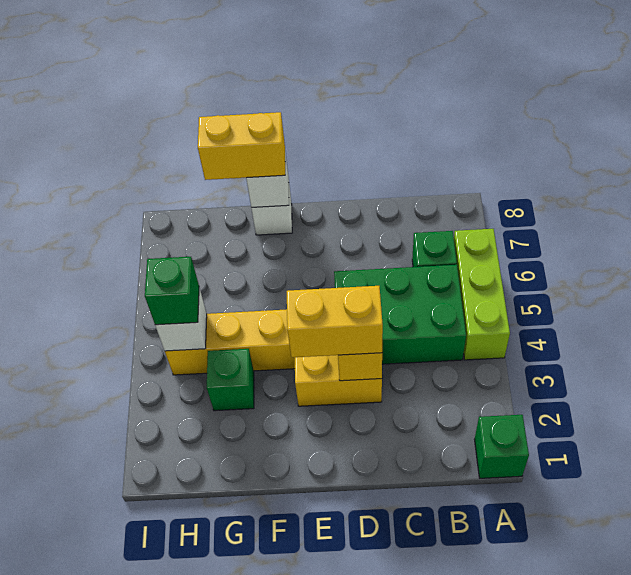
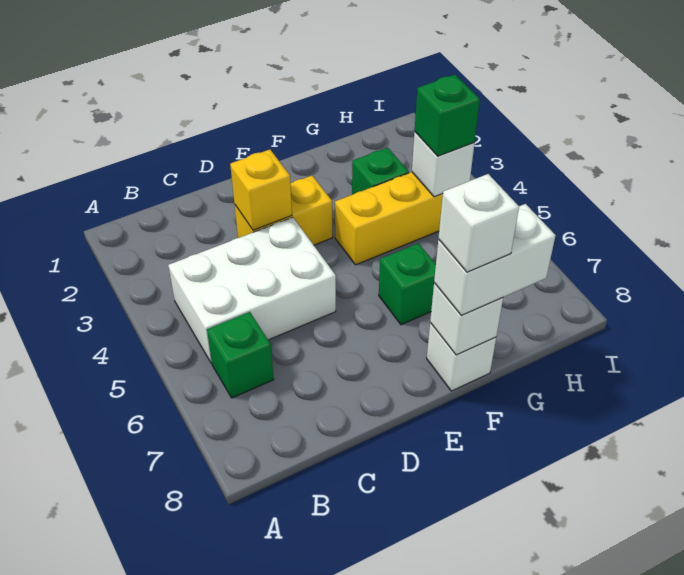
green 1x1 brick [475,415,529,478] -> green 1x1 brick moved to [379,243,436,325]
lime 1x3 brick [454,229,510,360] -> none
green 2x3 brick [334,265,466,364] -> white 2x3 brick [168,217,336,364]
yellow 1x2 brick [287,286,383,357] -> none
yellow 1x2 brick [198,112,285,180] -> white 1x2 brick [434,204,556,316]
none -> white 1x1 brick [438,174,519,272]

